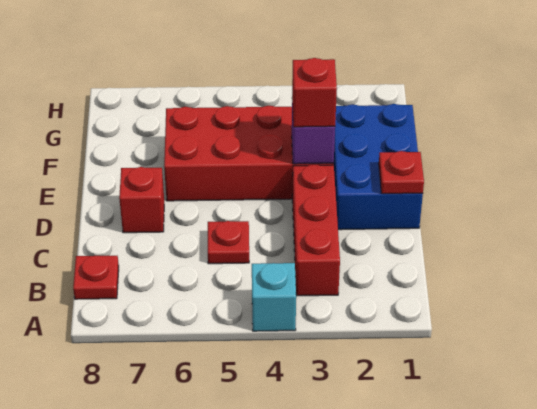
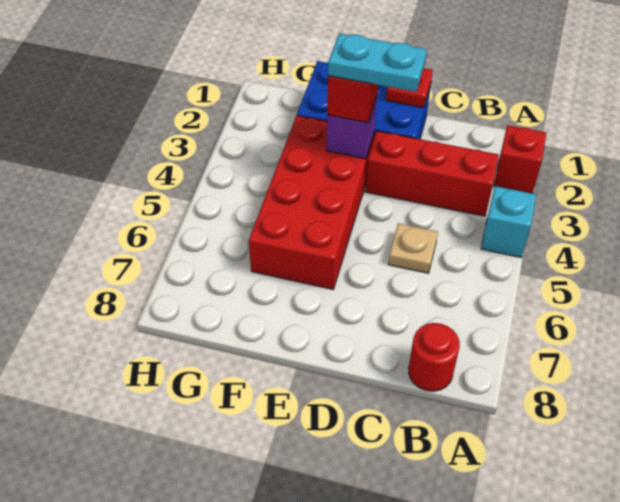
red 1x1 plate [73,256,119,299] -> red 1x1 round brick [409,323,460,391]
red 1x1 plate [208,221,249,264] -> tan 1x1 plate [388,223,438,273]
none -> cyan 1x2 plate [328,33,427,92]
red 1x1 brick [119,167,164,233] -> red 1x1 brick moved to [494,125,547,194]

